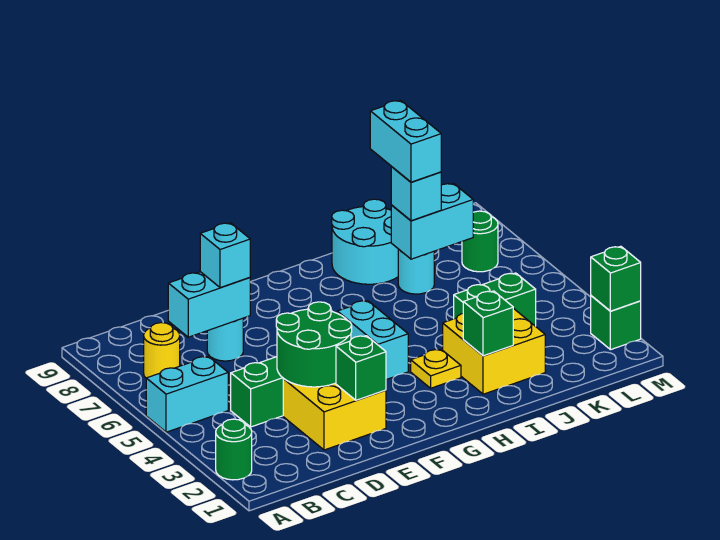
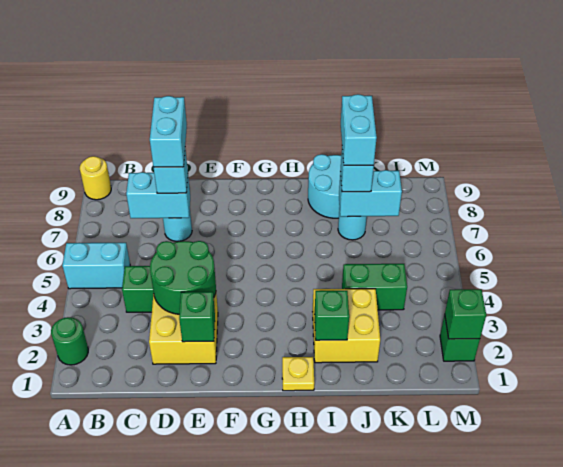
yellow 1x1 round brick [144,323,180,378] -> yellow 1x1 round brick moved to [80,156,111,200]
cyan 1x2 brick [337,301,408,380] -> cyan 1x2 brick moved to [150,96,187,167]
yellow 1x1 plate [411,349,461,388] -> yellow 1x1 plate moved to [282,357,314,391]
green 1x1 round brick [462,211,498,272] -> none

